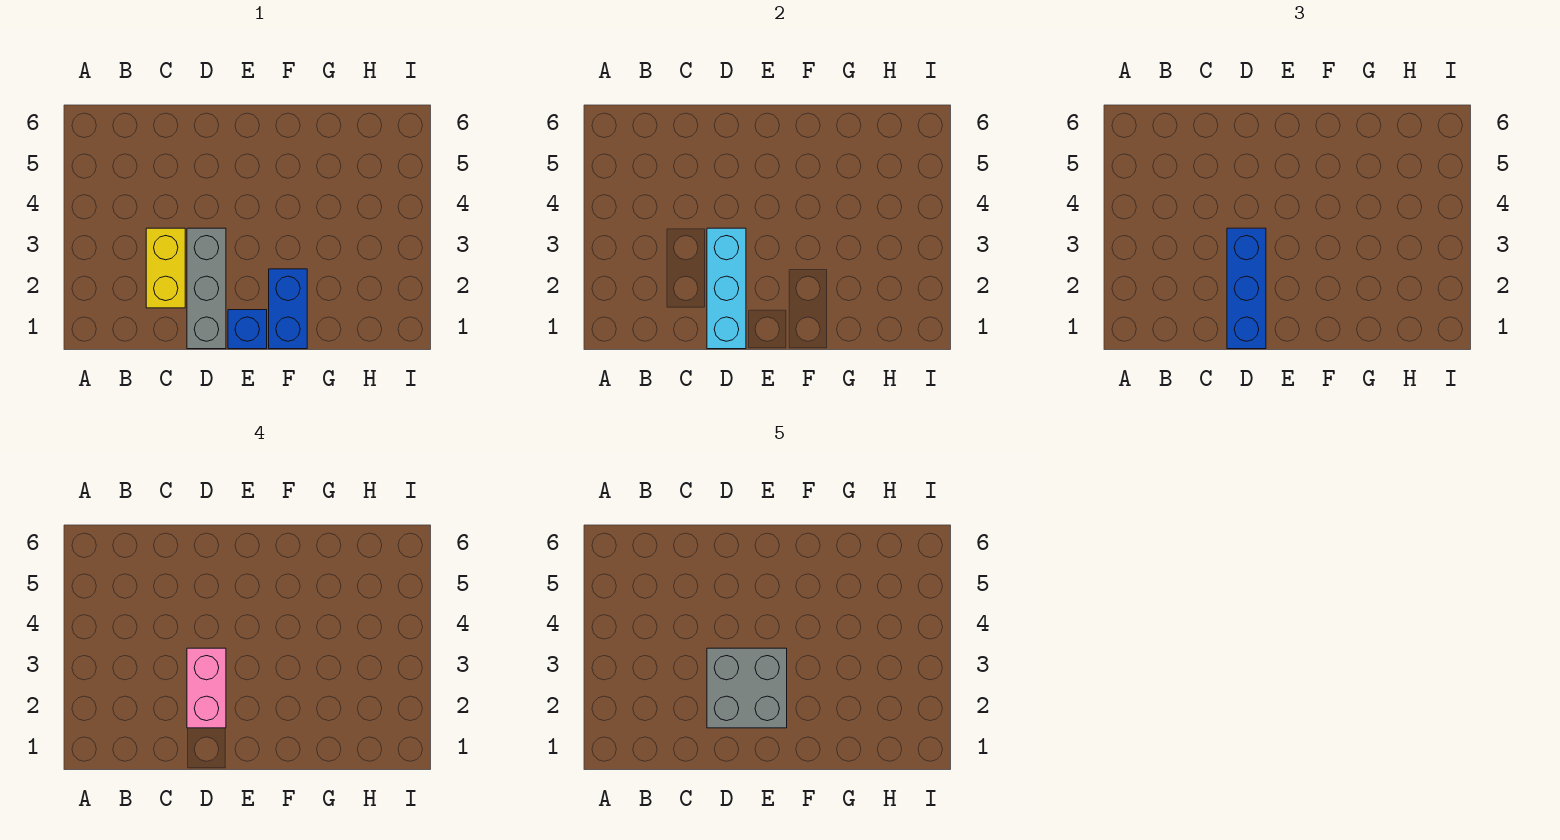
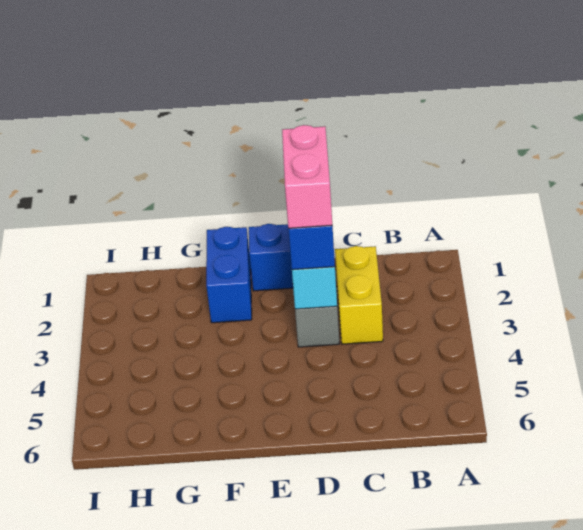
grey 2x2 brick [707,648,787,728] -> none

